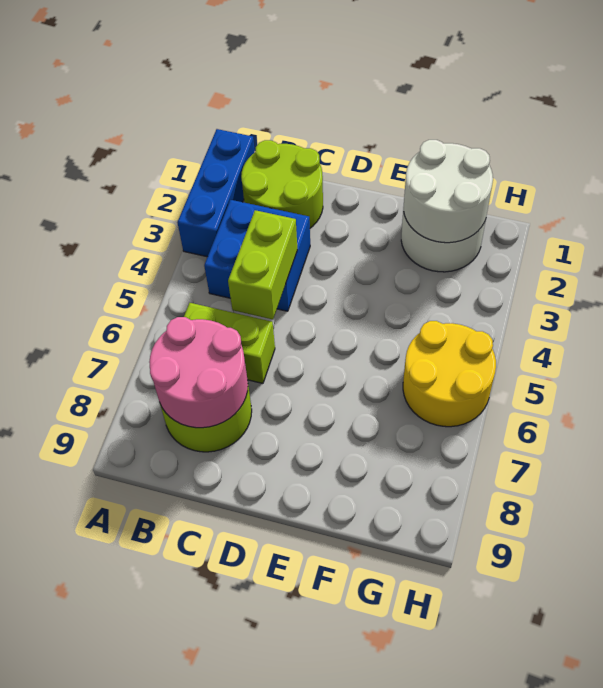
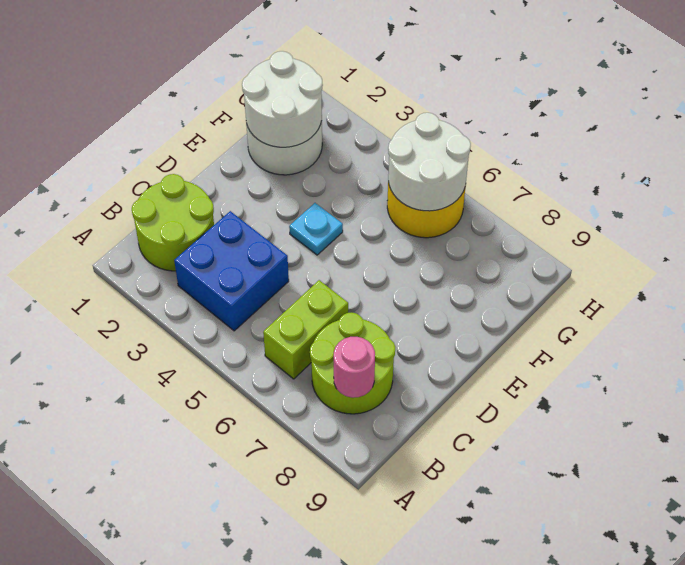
blue 1x3 brick [178,129,255,257] -> none
pink 2x2 round brick [149,317,248,428] -> pink 1x1 round brick [334,337,375,398]
lime 1x2 brick [228,210,297,319] -> none
none -> cyan 1x1 plate [289,203,343,255]
none -> white 2x2 round brick [388,113,471,211]

